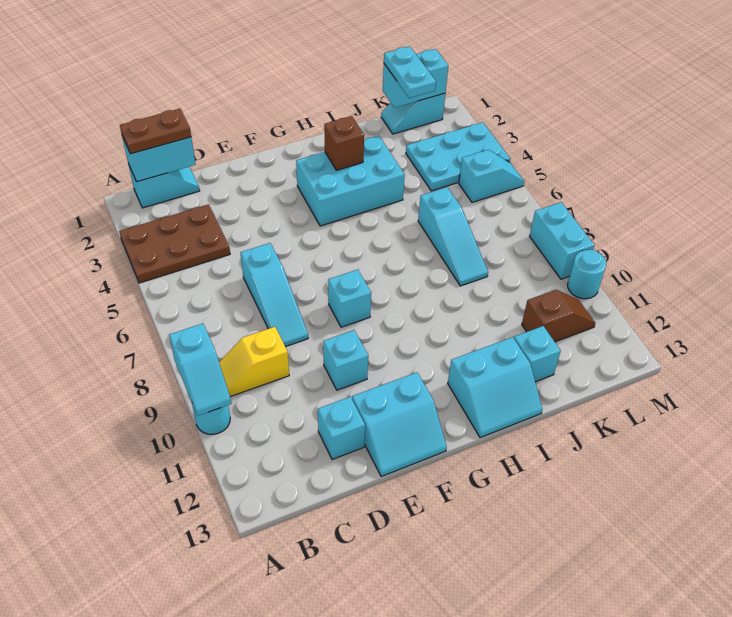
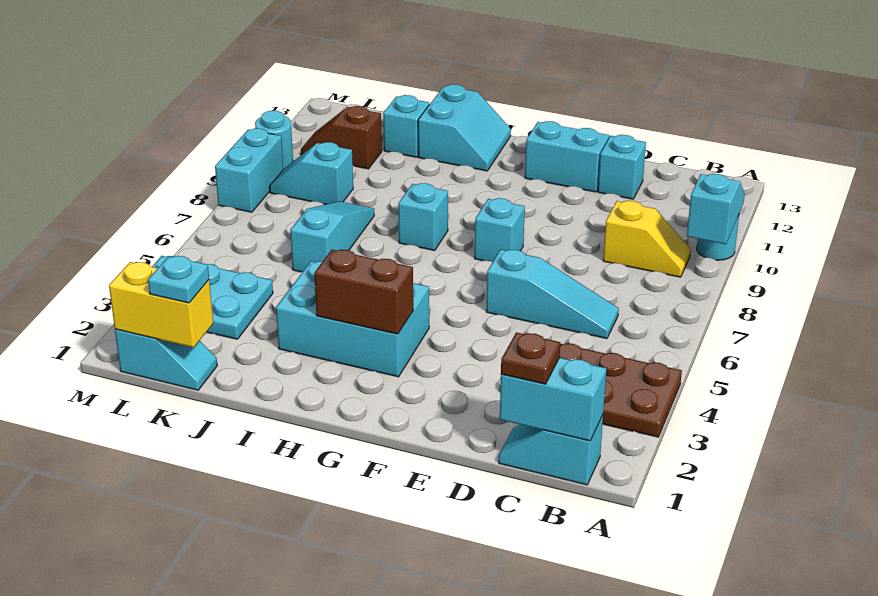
brown 1x2 plate [120,109,191,154] -> brown 1x1 plate [501,332,560,384]
cyan 1x3 slope [241,243,308,347] -> cyan 1x3 slope turned to [486,250,619,339]
cyan 1x1 brick [323,330,368,390] -> cyan 1x1 brick moved to [398,183,448,251]
brown 1x1 brick [324,116,364,170] -> brown 1x2 brick [315,250,413,334]
cyan 2x2 slope [448,337,542,438] -> cyan 2x2 slope turned to [418,84,511,171]
cyan 1x2 brick [383,49,448,108] -> yellow 1x2 brick [109,262,213,347]
cyan 1x2 plate [384,46,436,98] -> cyan 1x1 plate [148,256,209,303]
cyan 1x2 slope [459,150,524,202] -> cyan 1x2 slope moved to [270,142,353,205]

